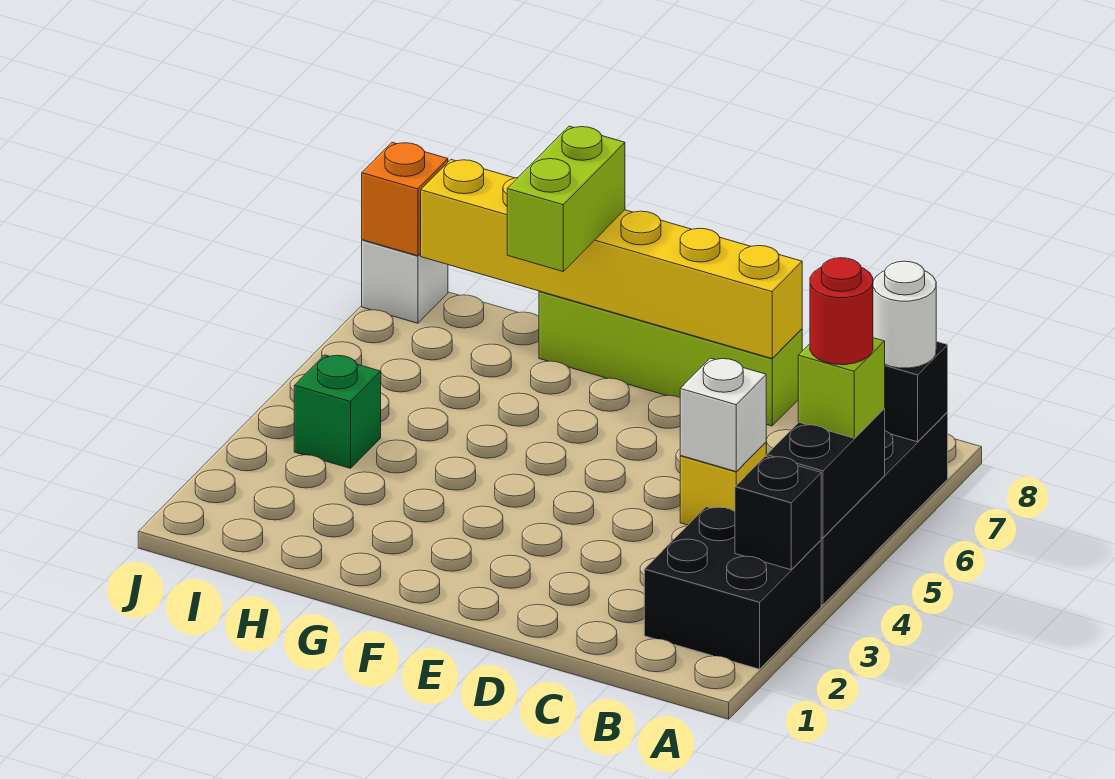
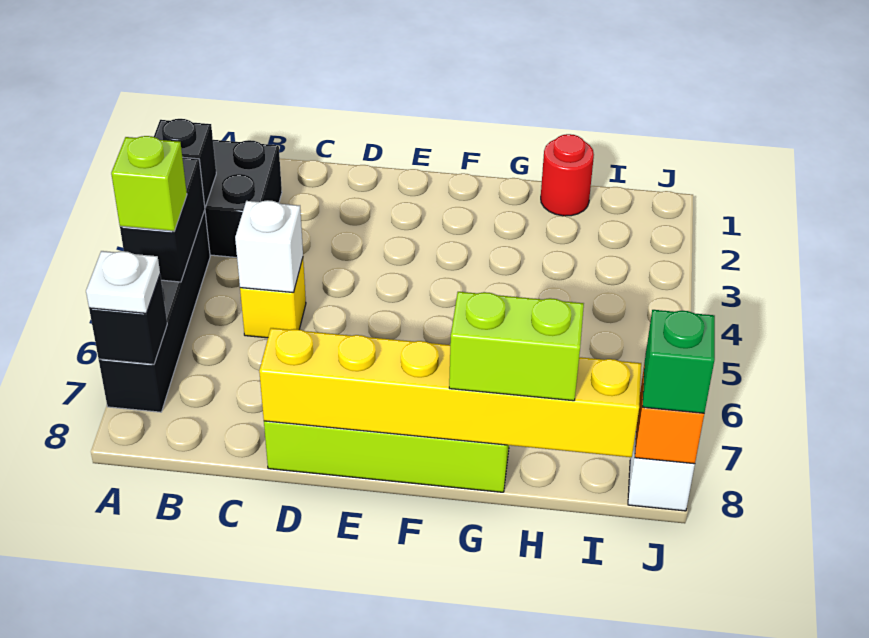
red 1x1 round brick [810,258,873,365] -> red 1x1 round brick moved to [541,134,594,216]
white 1x1 round brick [873,261,936,368] -> white 1x1 plate [86,251,160,313]
lime 1x2 brick [507,126,625,271] -> lime 1x2 brick turned to [449,292,584,401]
green 1x1 brick [294,355,381,468] -> green 1x1 brick moved to [642,310,715,413]

